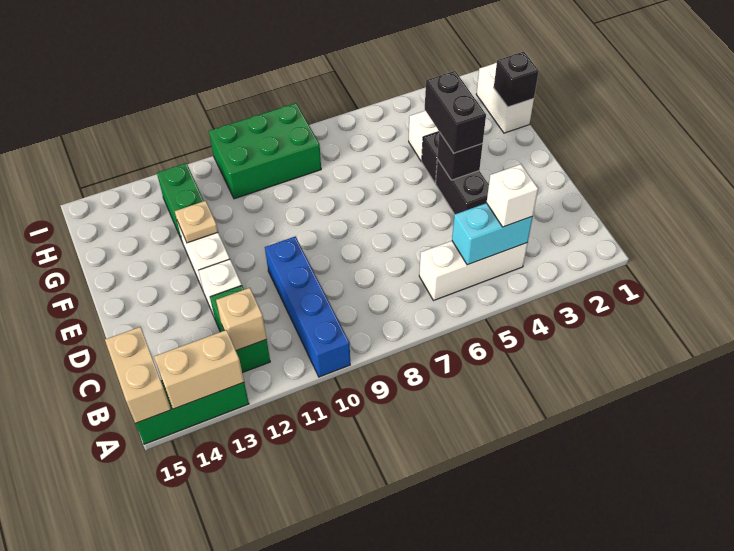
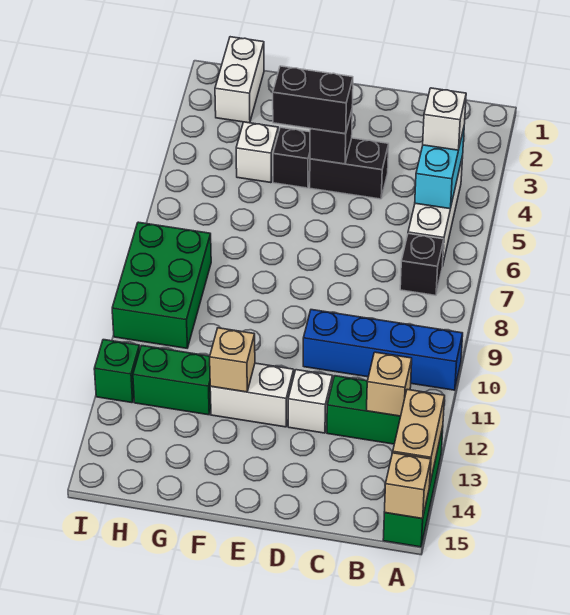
tan 1x2 brick [105,327,171,423] -> tan 1x1 brick [384,453,431,519]
tan 1x1 plate [175,201,218,243] -> tan 1x1 brick [210,328,255,392]
white 1x2 brick [476,63,534,133] -> white 1x2 brick turned to [215,37,264,123]
black 1x1 brick [494,52,539,107] -> black 1x1 brick moved to [400,234,444,295]
none -> green 1x1 brick [94,340,140,403]

